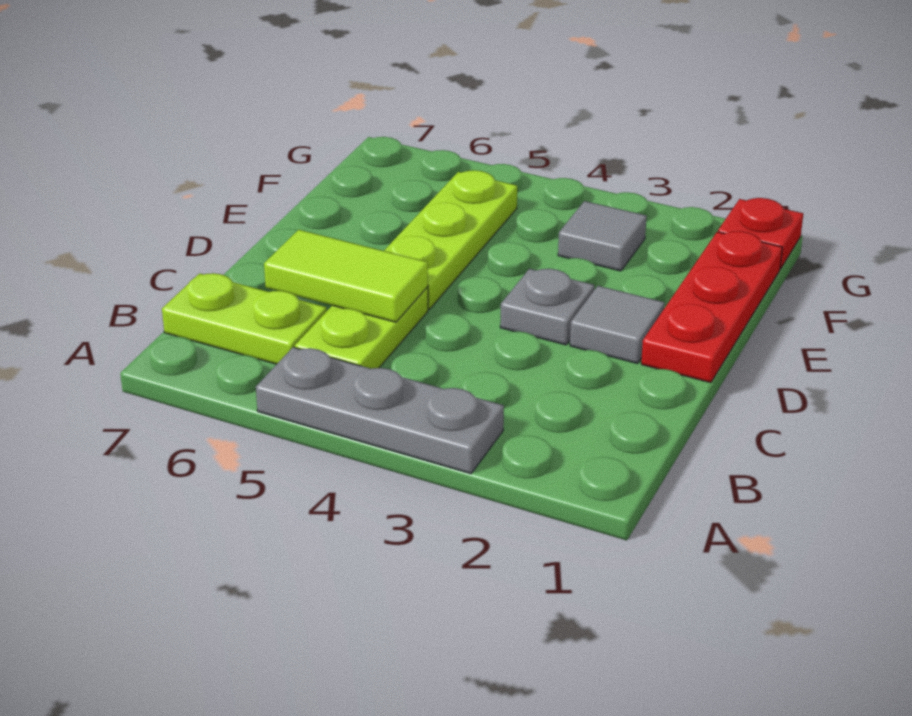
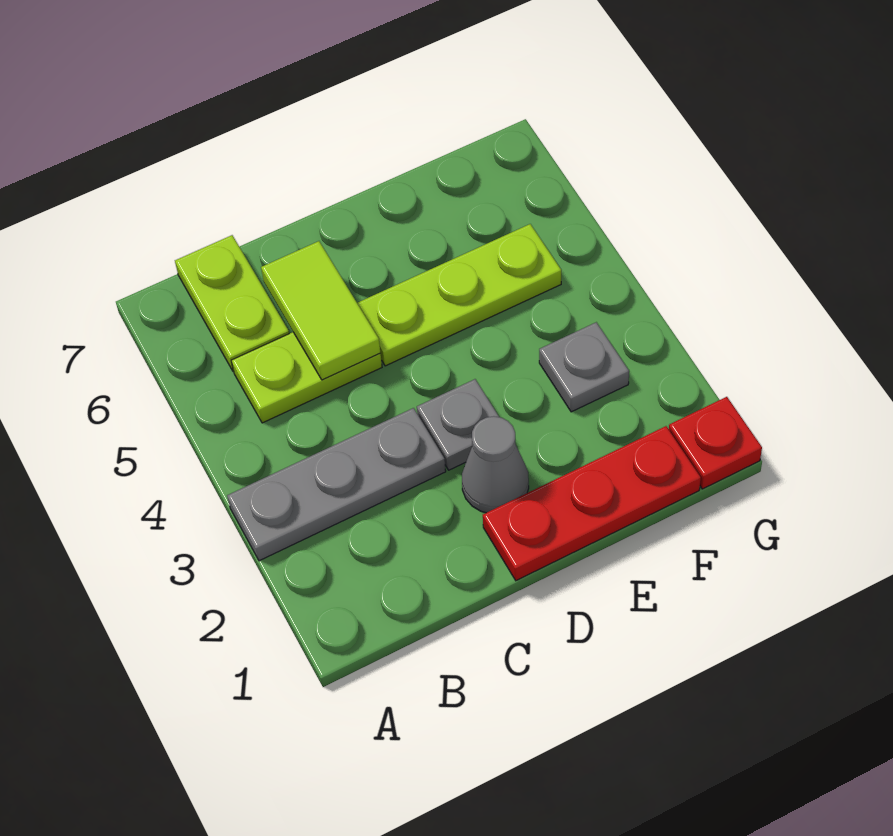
grey 1x3 plate [256,347,504,474] -> grey 1x3 plate turned to [227,408,446,561]
grey 1x1 tile [570,286,665,364] -> grey 1x1 cone [462,416,529,513]
grey 1x1 tile [558,201,647,271] -> grey 1x1 plate [539,322,629,412]

